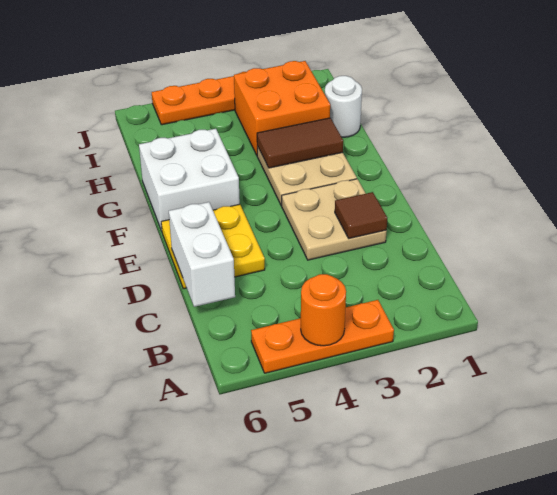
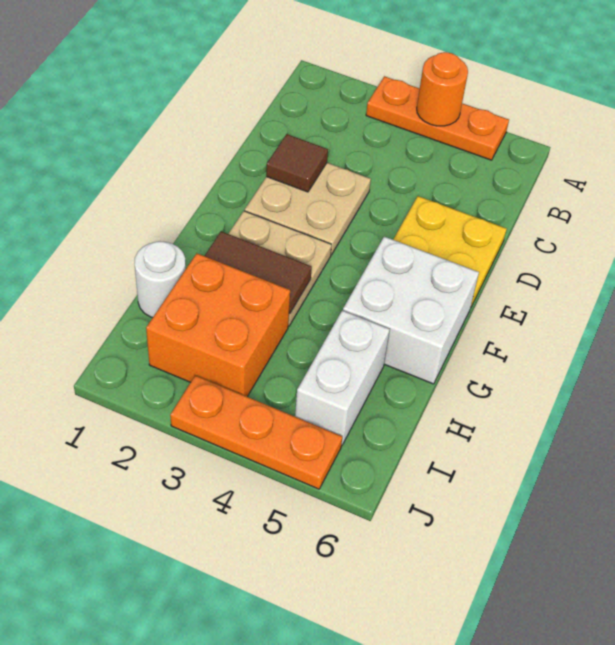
white 1x2 brick [169,202,235,307] -> white 1x2 brick moved to [295,310,390,446]

